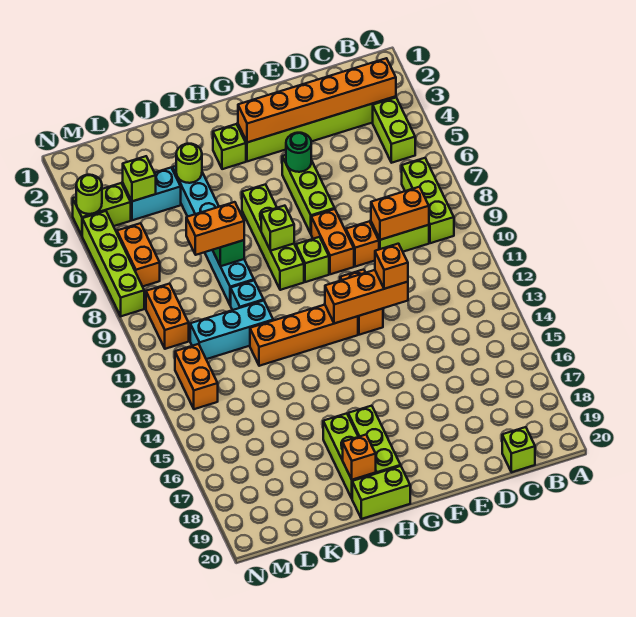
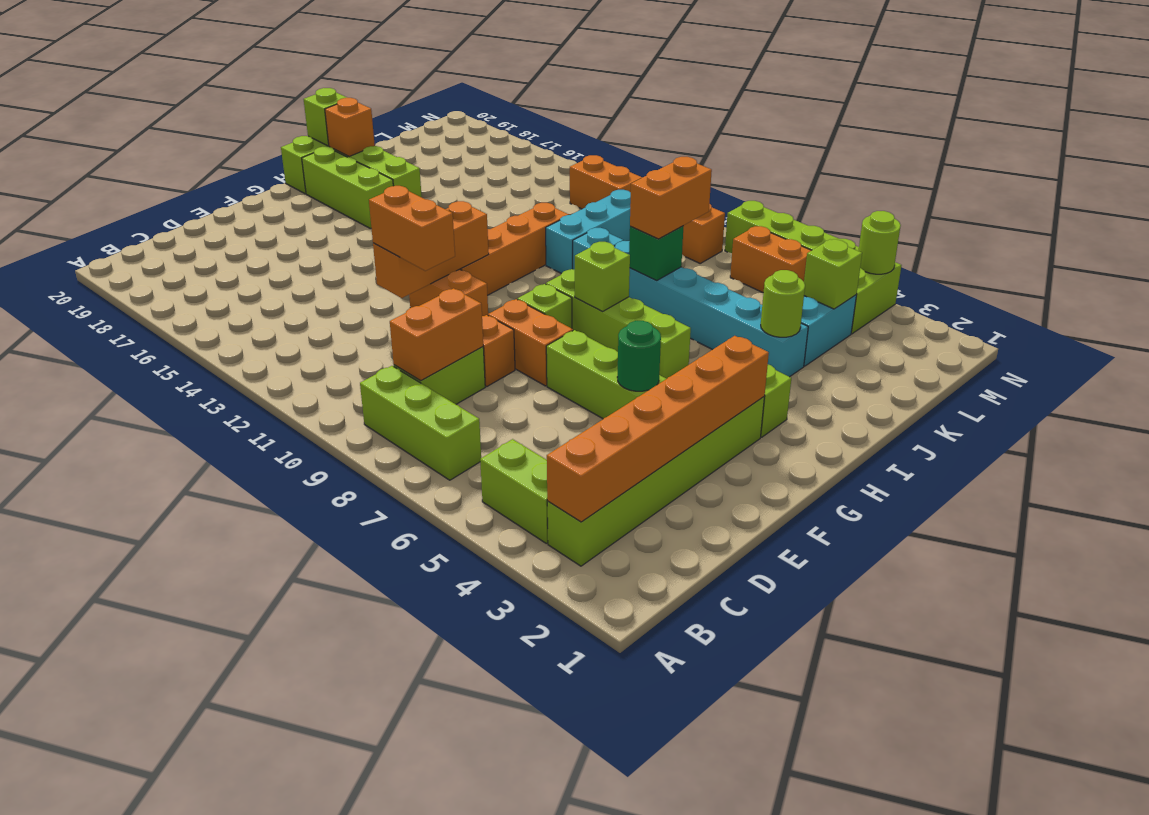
lime 1x1 brick [502,427,535,472] -> lime 1x1 brick moved to [304,88,347,146]
orange 1x1 brick [375,244,408,289] -> orange 1x2 brick [369,186,455,271]

